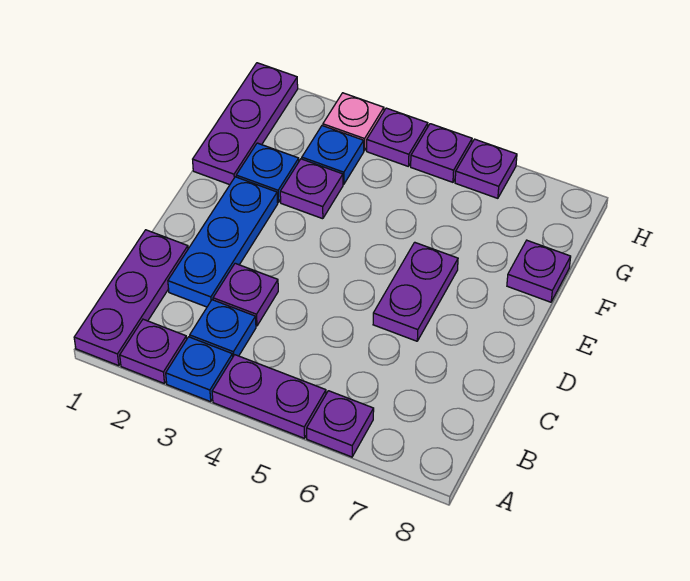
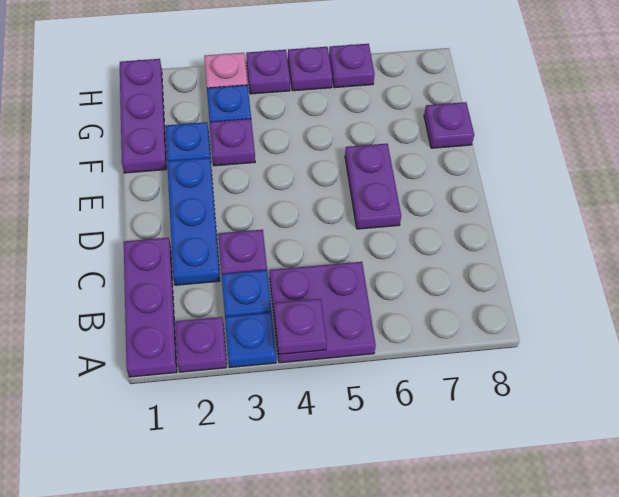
purple 1x2 plate [212,355,326,438] -> purple 2x2 plate [270,262,376,363]
purple 1x1 plate [307,391,374,457] -> purple 1x1 plate moved to [274,299,327,354]

